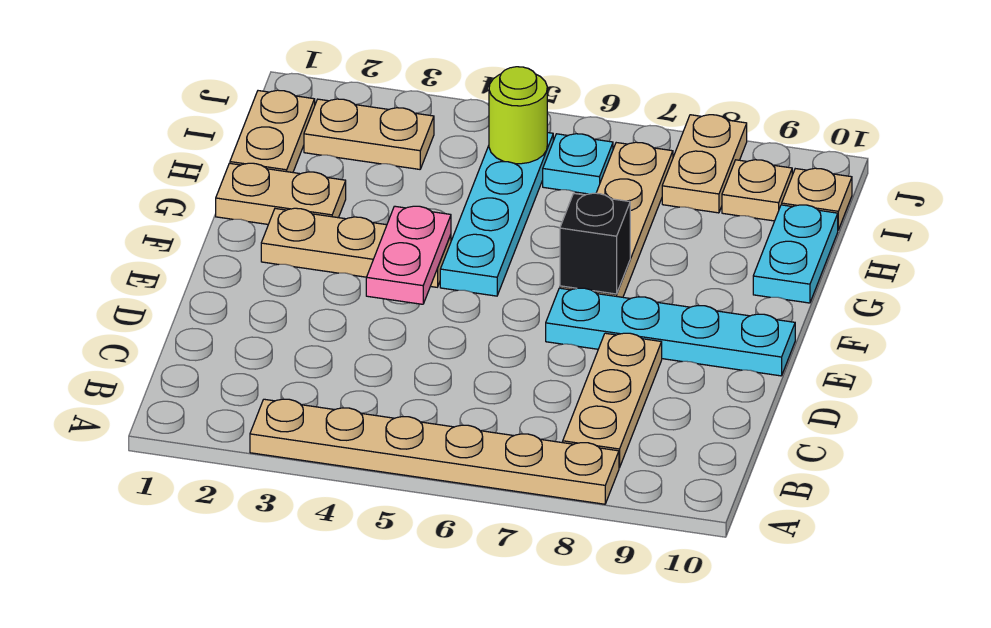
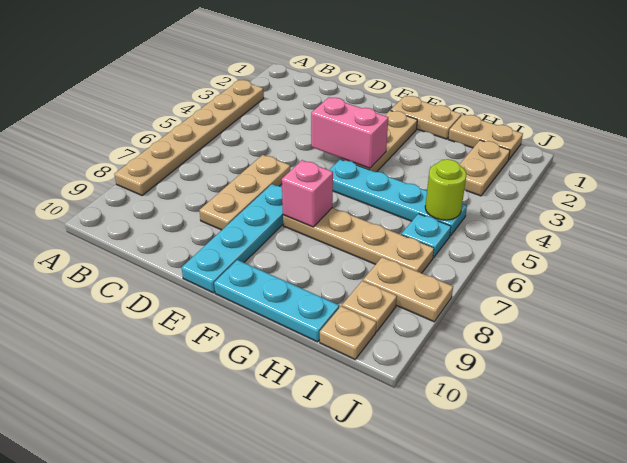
tan 1x3 plate [563,333,662,468] -> tan 1x3 plate turned to [199,155,290,230]
pink 1x2 plate [366,206,451,304] -> pink 1x2 brick [311,97,388,168]
black 1x1 brick [560,193,630,294] -> pink 1x1 brick [282,160,333,227]
tan 1x2 plate [216,163,346,224] -> tan 1x2 plate turned to [391,96,461,139]
cyan 1x2 plate [753,205,838,303] -> cyan 1x3 plate [214,260,339,342]

